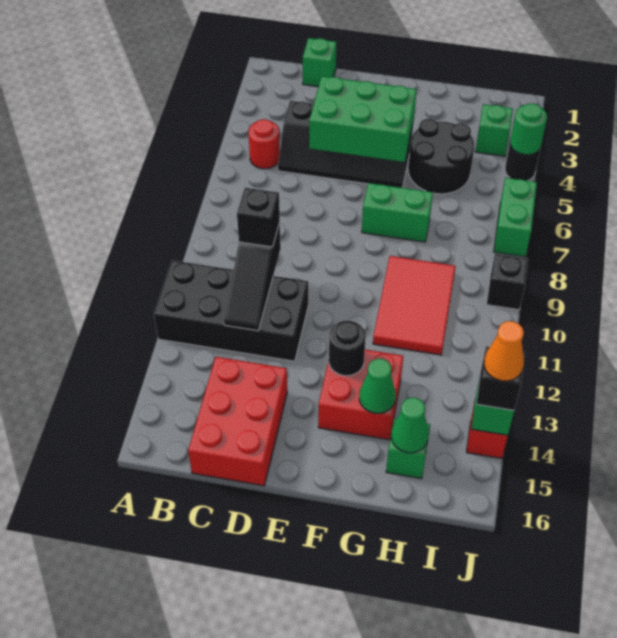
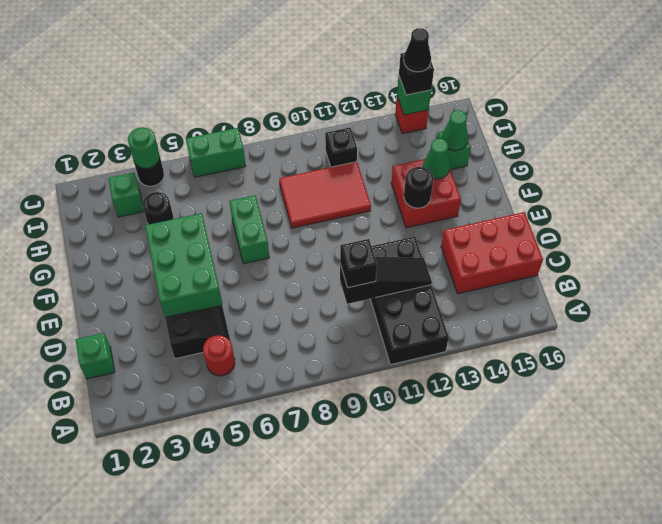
black 2x2 round brick [408,119,474,194] -> black 1x1 round brick [143,192,174,225]
black 1x1 brick [487,254,528,310] -> black 1x1 brick moved to [325,128,357,167]
orange 1x1 cone [484,321,524,381] -> black 1x1 cone [404,28,431,72]

